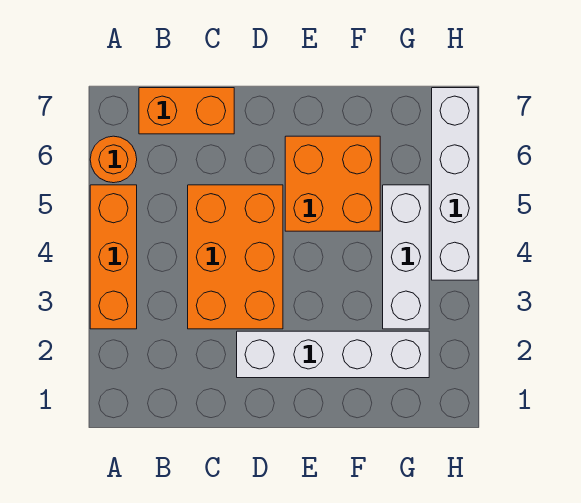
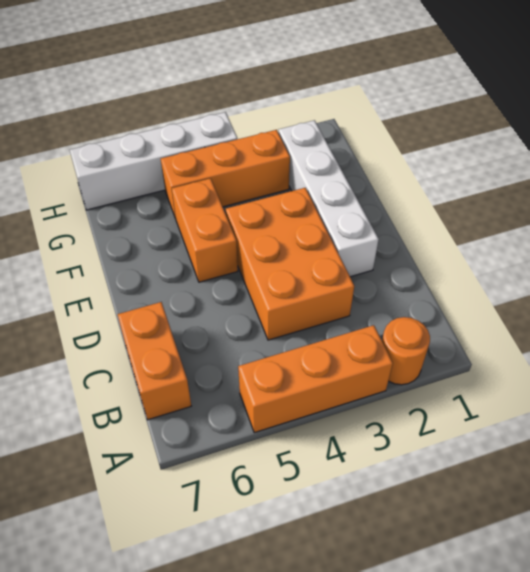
orange 1x1 round brick [90,136,137,183] -> orange 1x1 round brick moved to [382,317,430,385]
orange 2x3 brick [188,185,283,329] -> orange 2x3 brick turned to [226,188,354,340]
orange 2x2 brick [285,136,380,231] -> orange 1x2 brick [172,178,238,282]
white 1x3 brick [383,185,429,329] -> orange 1x3 brick [161,130,290,219]

